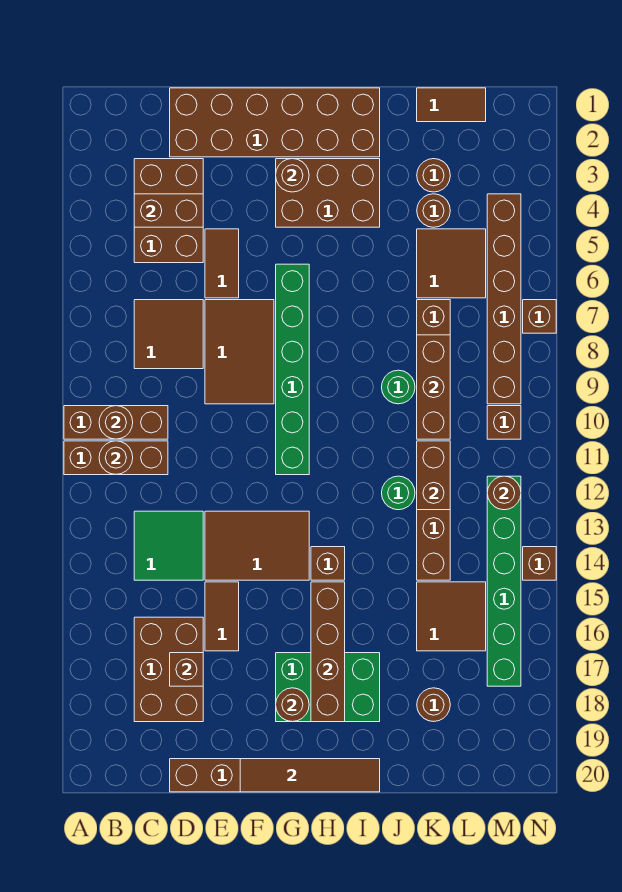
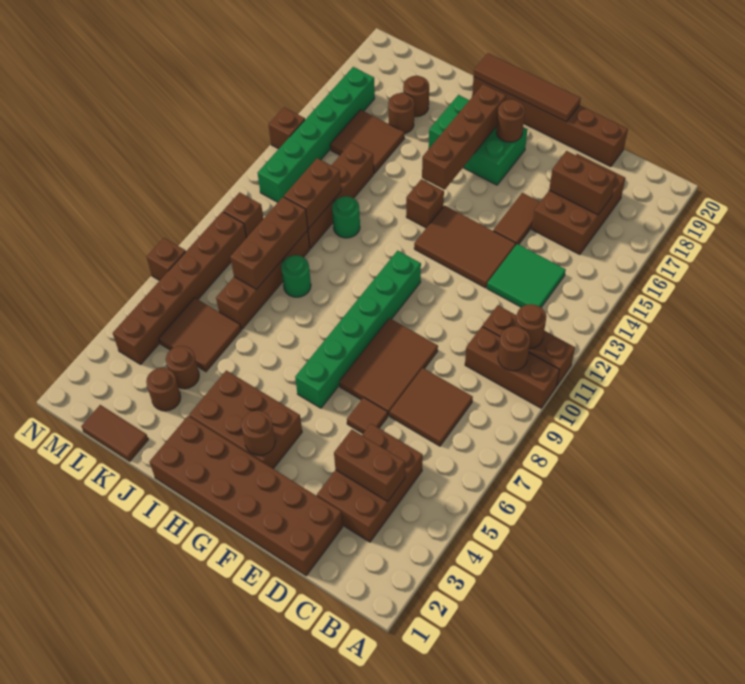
brown 1x1 brick [170,653,203,686] -> brown 1x2 brick [549,151,616,215]
brown 1x2 tile [205,229,239,298] -> brown 1x1 tile [347,397,388,433]
brown 1x1 round brick [487,476,521,510] -> brown 1x1 round brick moved to [388,93,414,134]

